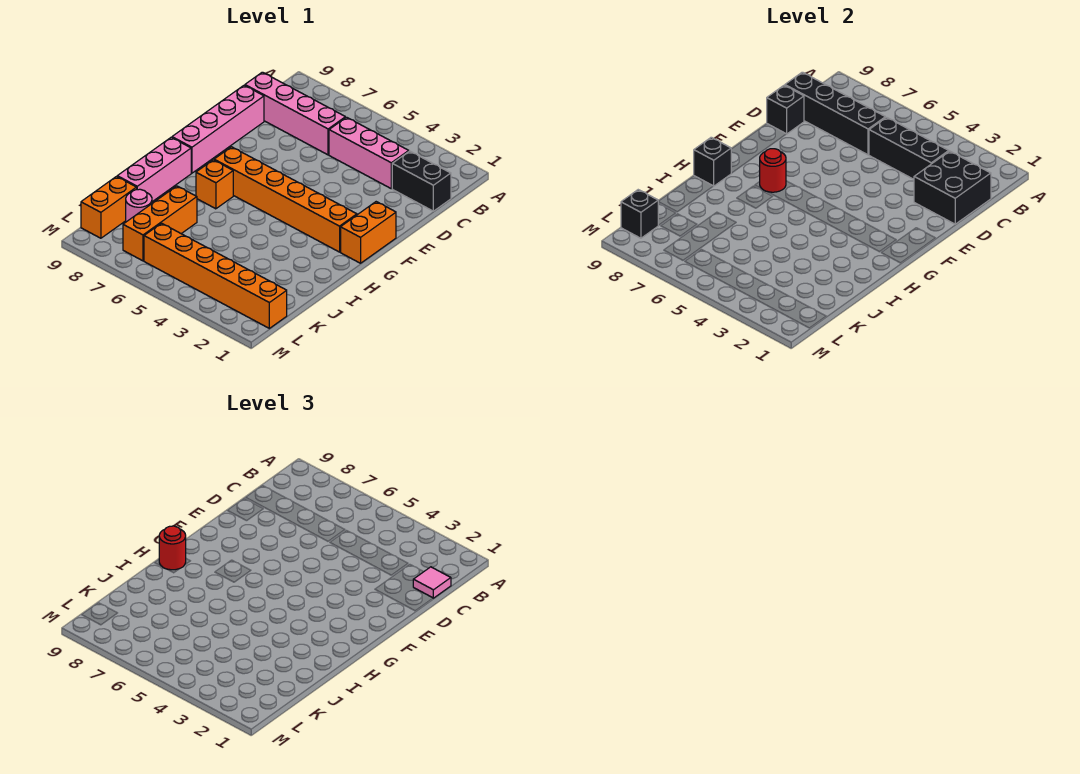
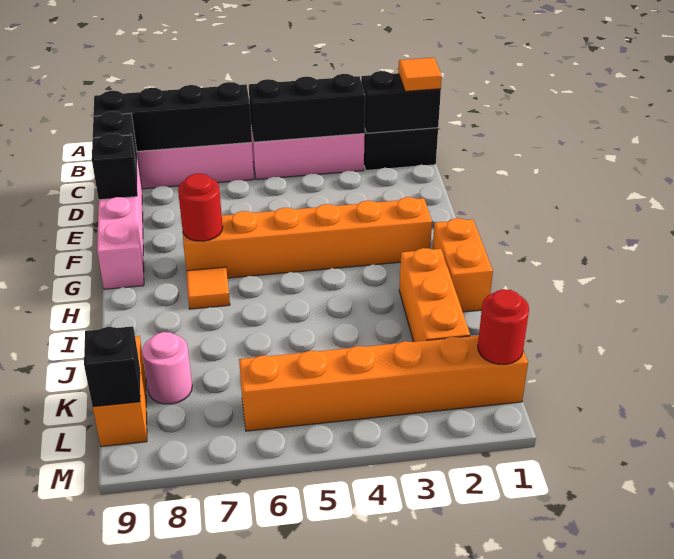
black 2x2 brick [914,151,991,224] -> black 1x2 brick [361,71,441,133]
pink 1x1 tile [413,567,451,598] -> orange 1x1 tile [398,58,442,91]
orange 1x2 brick [341,202,396,263] -> orange 1x2 brick moved to [433,218,493,312]
orange 1x1 brick [196,160,233,209] -> orange 1x1 tile [186,267,230,309]
pink 1x3 brick [117,137,191,202] -> none
black 1x1 brick [694,137,731,186] -> black 1x1 brick moved to [92,133,138,200]
red 1x1 round brick [159,526,186,570] -> red 1x1 round brick moved to [478,289,529,364]
orange 1x3 brick [123,186,197,261] -> orange 1x3 brick moved to [399,248,470,342]

